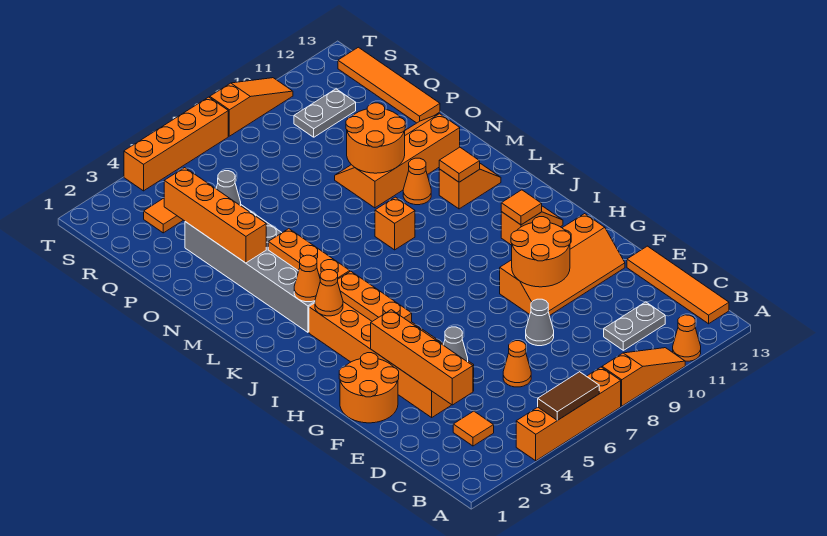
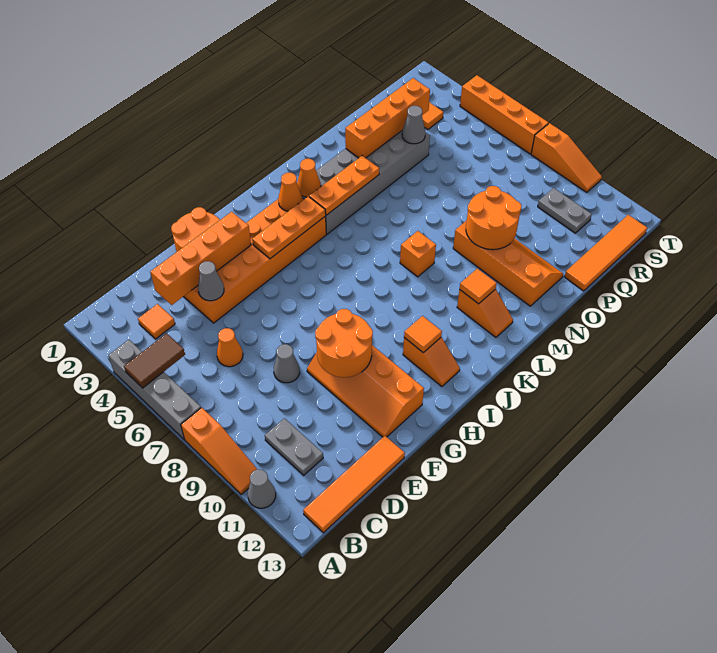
orange 1x4 brick [516,367,621,461] -> grey 1x4 brick [108,340,201,440]
brown 1x2 tile [538,372,599,420] -> brown 1x2 tile turned to [124,333,185,388]
orange 1x1 cone [673,315,701,361] -> grey 1x1 cone [248,470,276,508]
orange 1x1 cone [403,158,431,205] -> none

